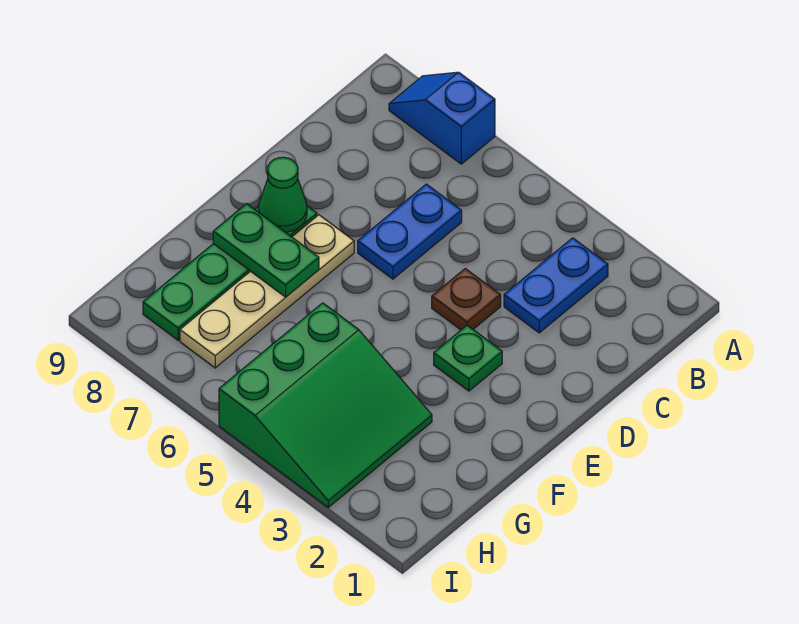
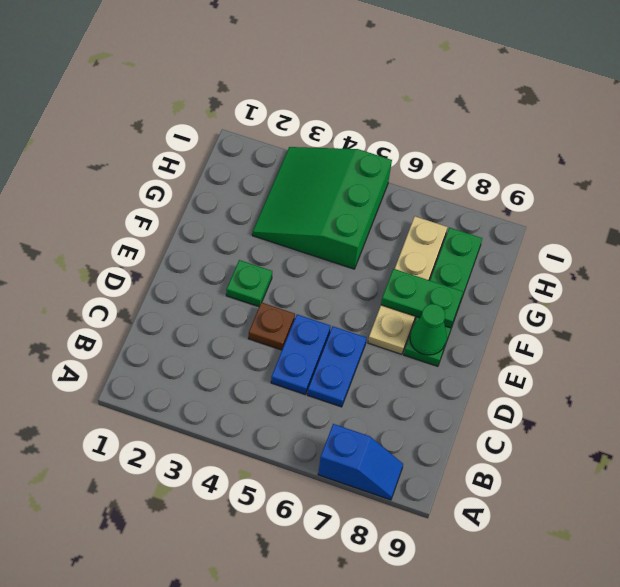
blue 1x2 plate [504,238,608,333] -> blue 1x2 plate moved to [271,314,331,394]

